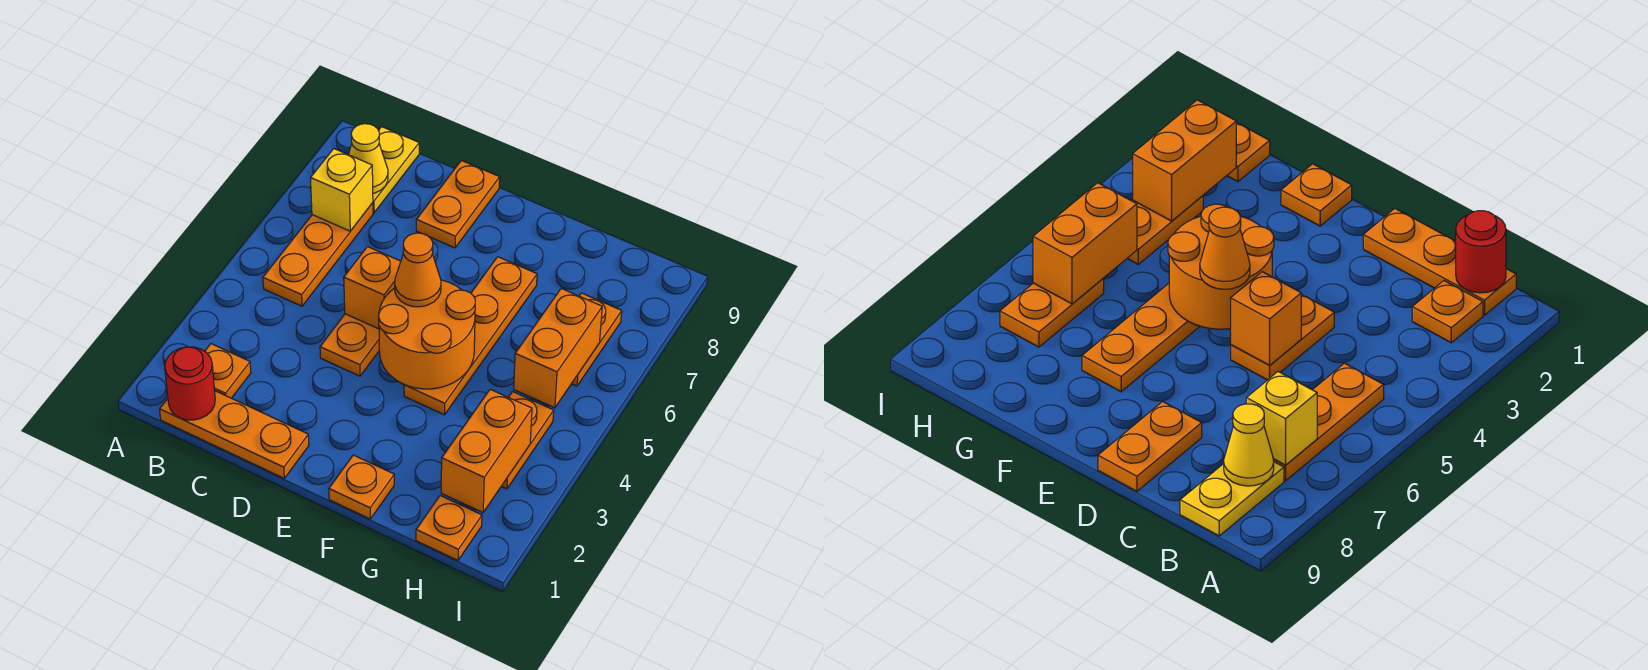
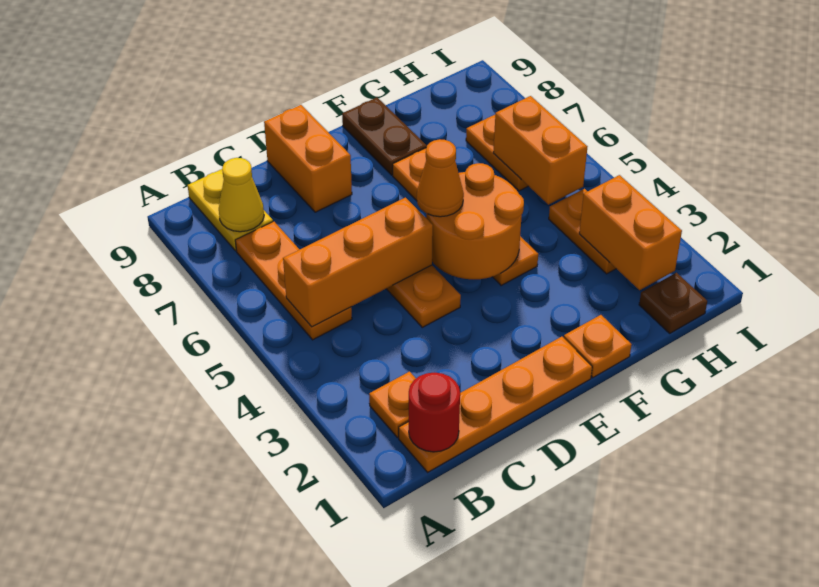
orange 1x3 plate [160,391,309,478] -> orange 1x4 plate [399,337,592,472]
yellow 1x1 brick [311,149,373,231] -> none
orange 1x1 brick [344,247,401,329] -> orange 1x3 brick [283,198,433,327]
orange 1x2 plate [416,160,500,248] -> orange 1x2 brick [264,105,352,212]
none -> brown 1x2 plate [342,98,427,175]
orange 1x1 plate [416,496,482,560] -> brown 1x1 plate [639,273,707,333]

